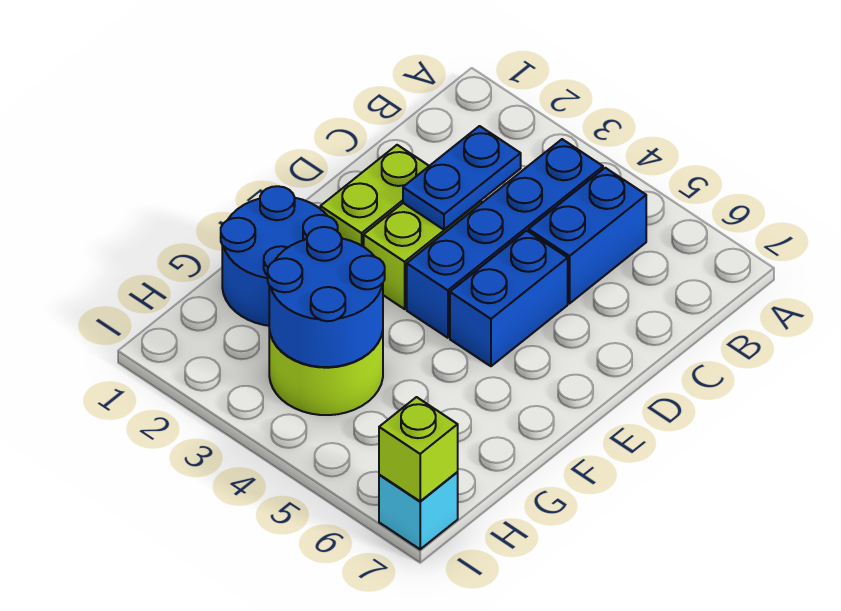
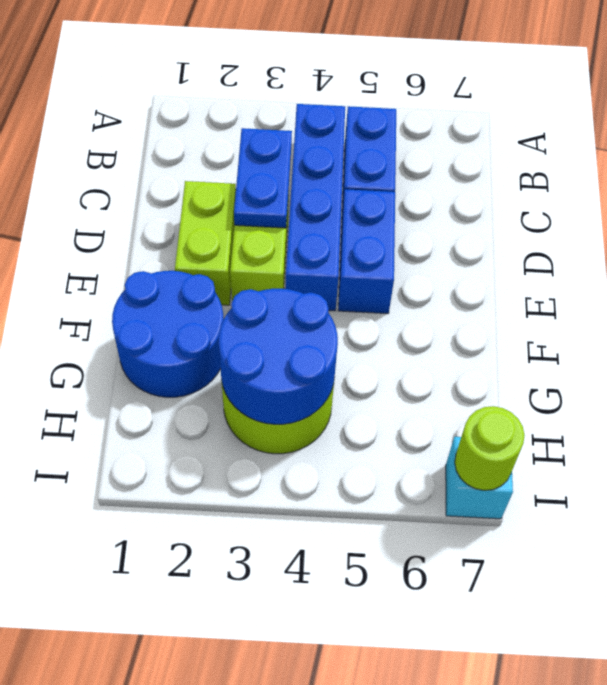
lime 1x1 brick [379,397,458,501] -> lime 1x1 round brick [455,406,525,490]

